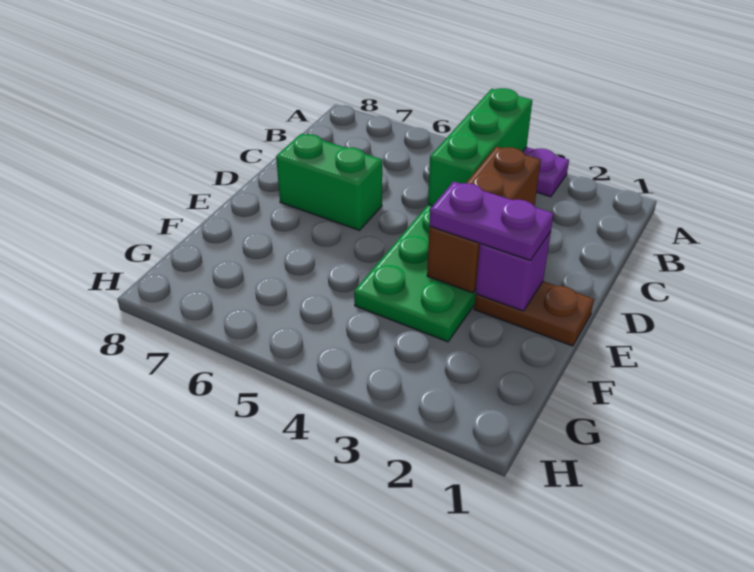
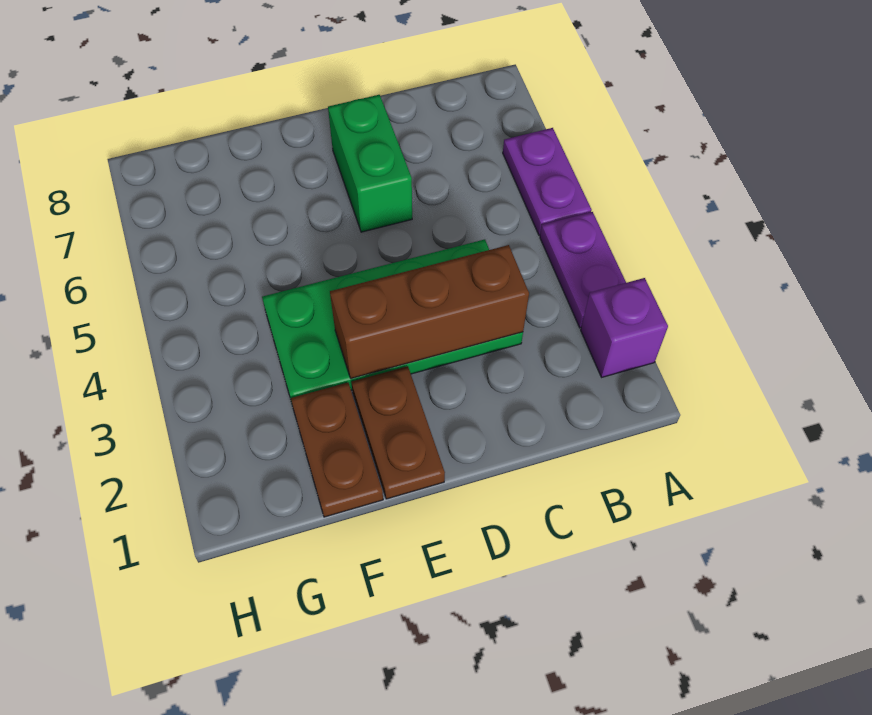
green 1x3 brick [428,88,532,206] -> none
purple 1x1 brick [475,231,551,311] -> purple 1x1 brick moved to [581,278,668,377]
purple 1x2 plate [429,182,554,261] -> purple 1x2 plate moved to [503,128,591,235]
none -> brown 1x2 plate [291,383,383,517]

